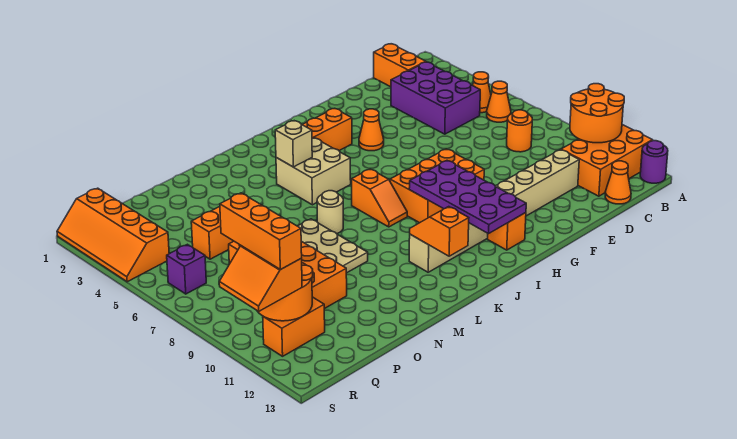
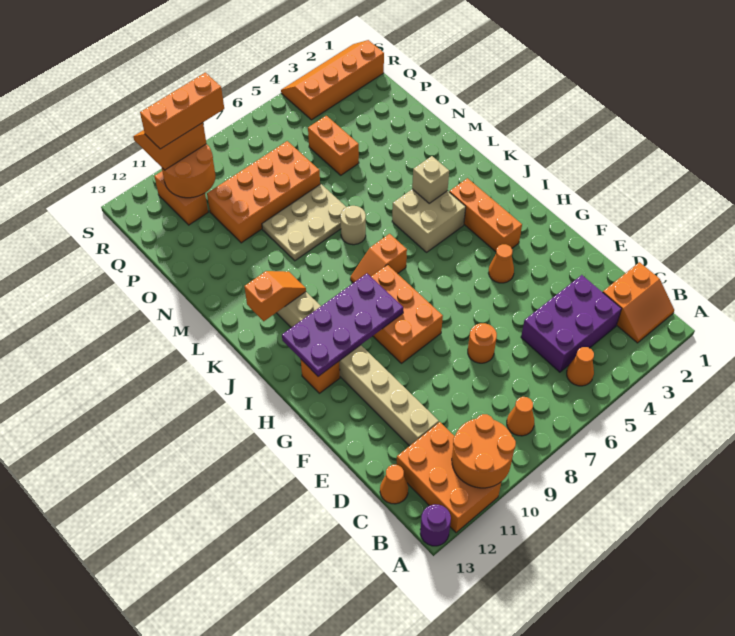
orange 1x1 cone [487,81,511,122] -> orange 1x1 cone moved to [507,397,534,436]
orange 1x1 round brick [507,110,532,152] -> orange 1x1 round brick moved to [468,323,497,363]
purple 1x1 brick [167,244,206,294] -> none

